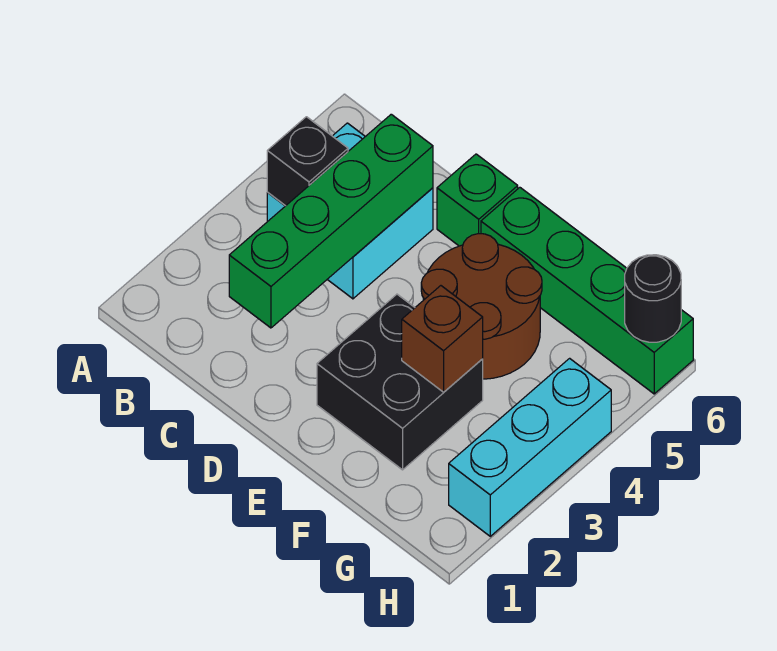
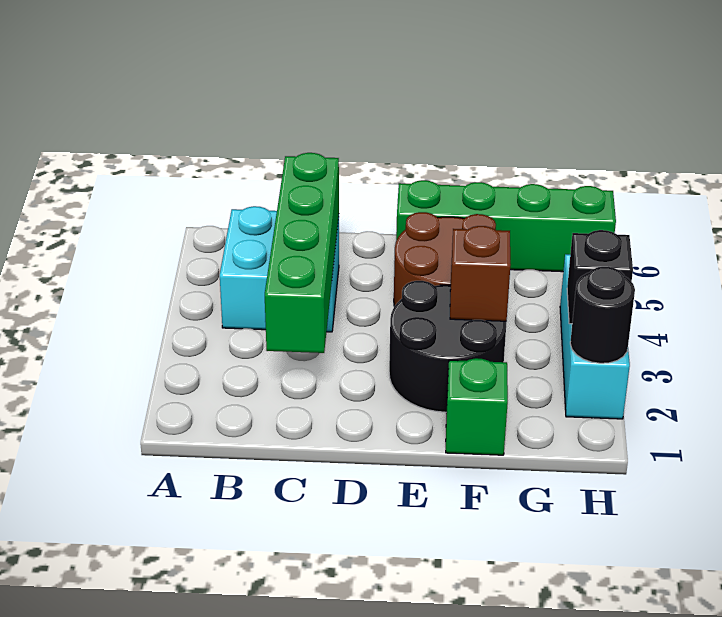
black 1x1 brick [267,117,348,206] -> black 1x1 brick moved to [567,230,633,324]
green 1x1 brick [437,154,518,246] -> green 1x1 brick moved to [446,358,508,455]
black 2x2 brick [317,294,483,470] -> black 2x2 round brick [389,281,506,412]
black 1x1 round brick [625,255,681,342] -> black 1x1 round brick moved to [570,267,635,363]

